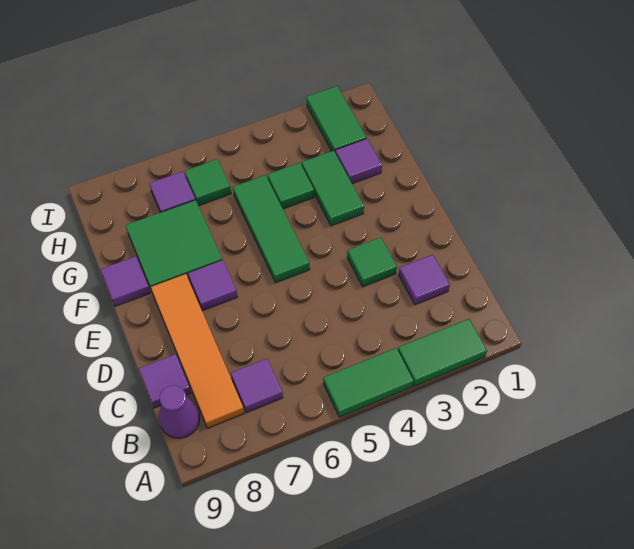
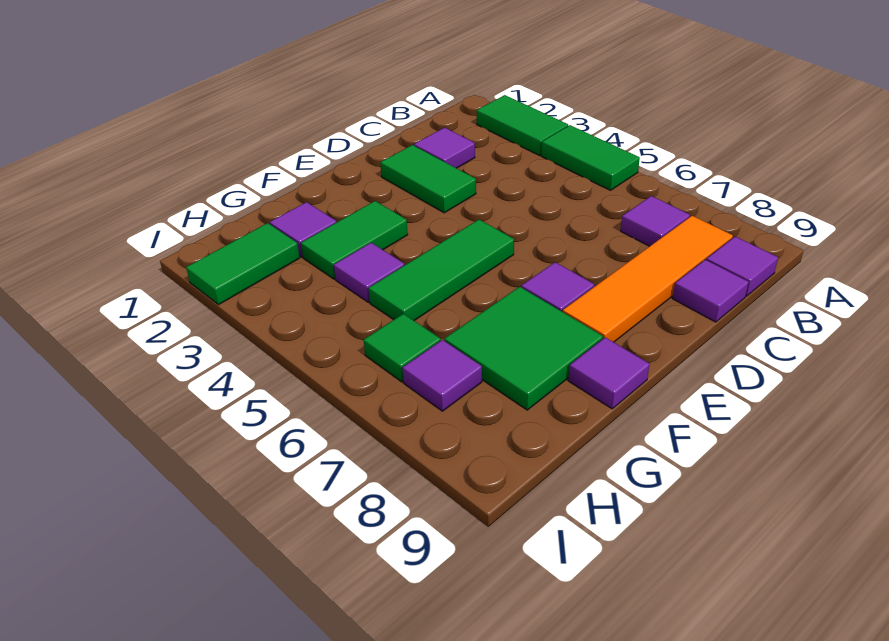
purple 1x1 cone [159,385,200,438] -> purple 1x1 tile [706,237,778,296]
green 1x1 tile [347,237,397,287] -> green 1x2 tile [380,145,476,213]
green 1x1 tile [268,163,314,209] -> purple 1x1 tile [334,243,404,302]

